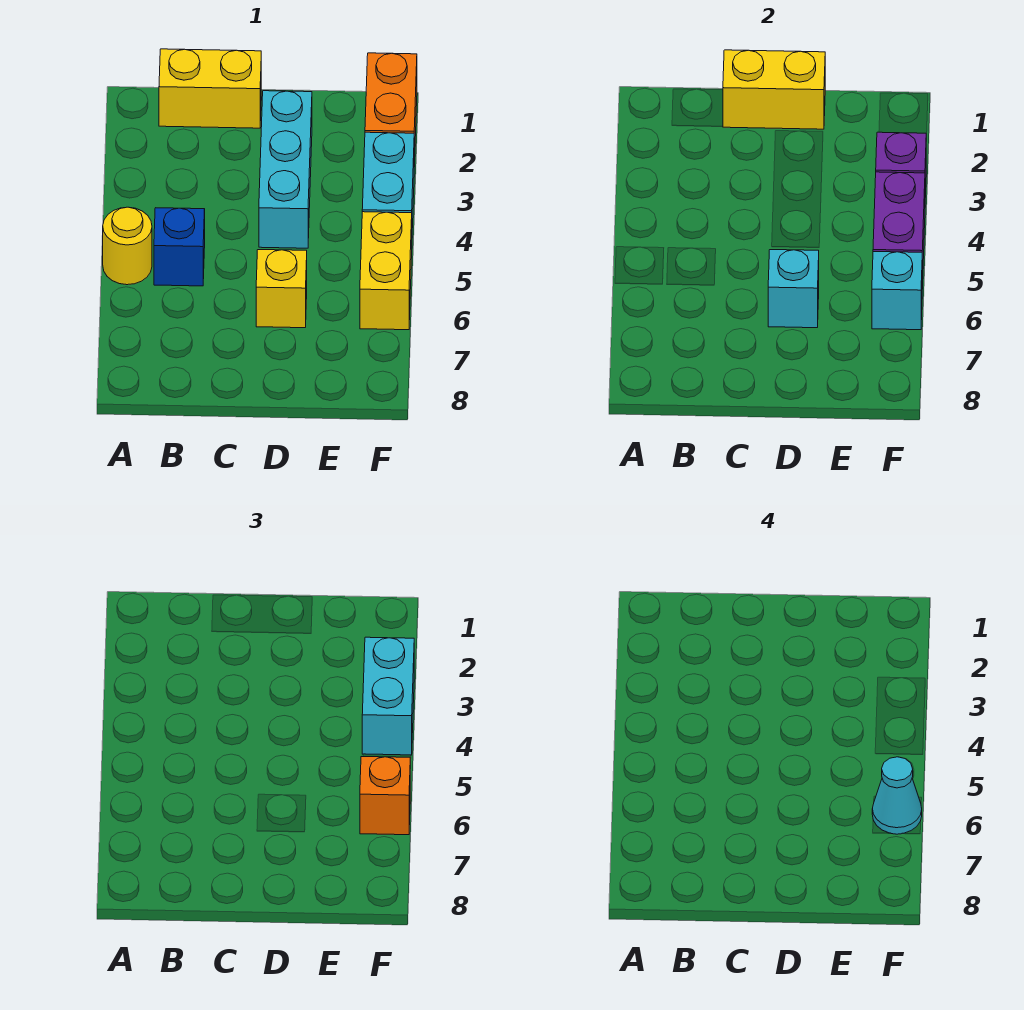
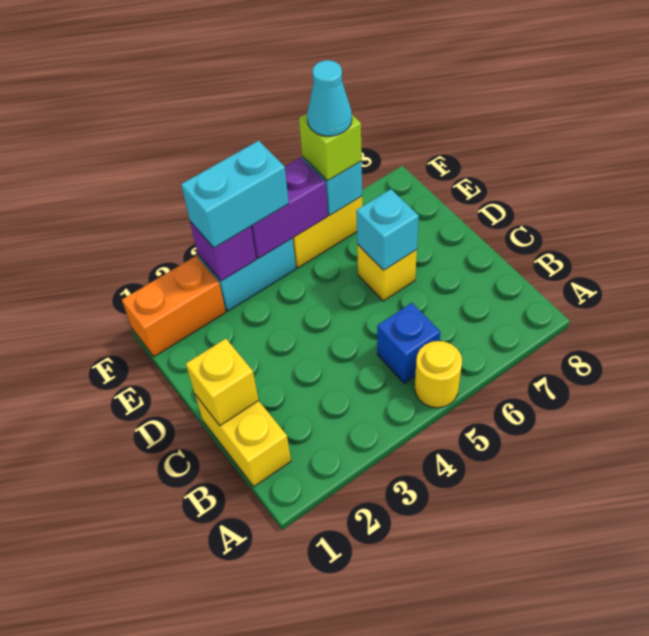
yellow 1x2 brick [723,50,825,129] -> yellow 1x1 brick [186,339,259,426]
cyan 1x3 brick [259,91,312,248] -> none
orange 1x1 brick [360,757,410,835] -> lime 1x1 brick [299,114,362,181]

